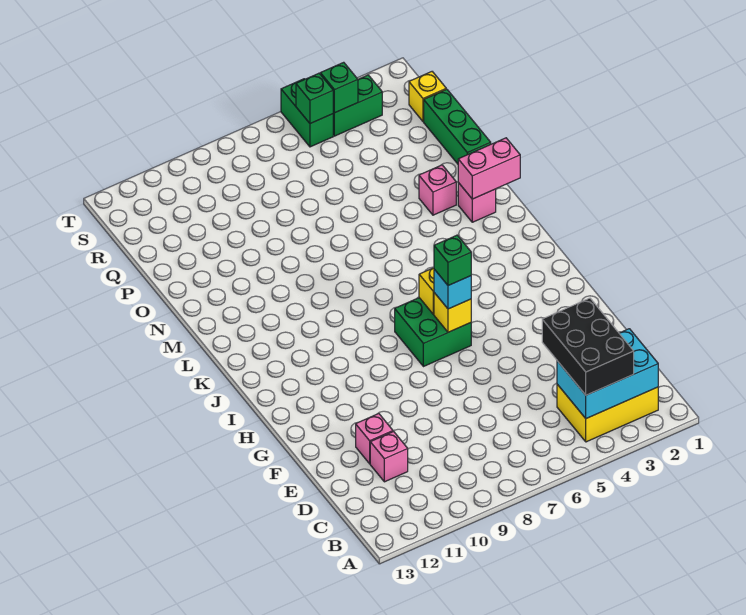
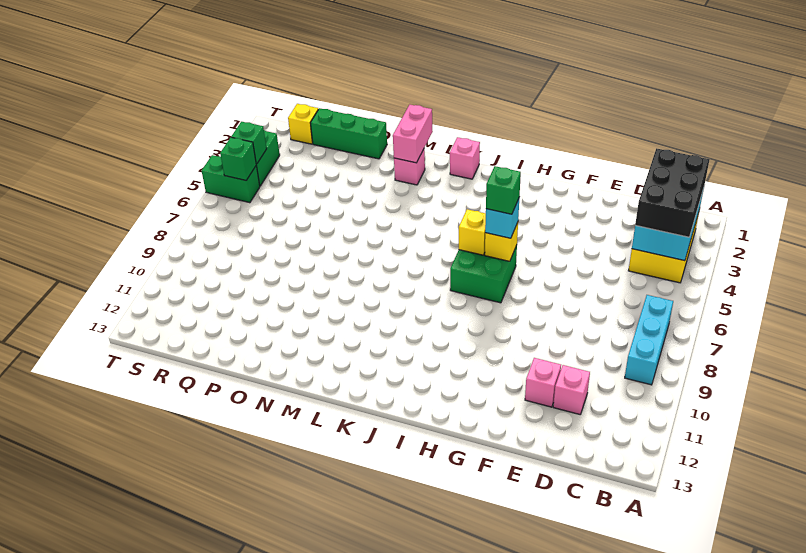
black 2x3 brick [542,298,634,395] -> black 2x3 brick turned to [635,148,710,237]
none -> cyan 1x3 brick [625,295,673,385]
pink 1x1 brick [419,165,456,215] -> pink 1x1 brick moved to [450,137,480,179]

